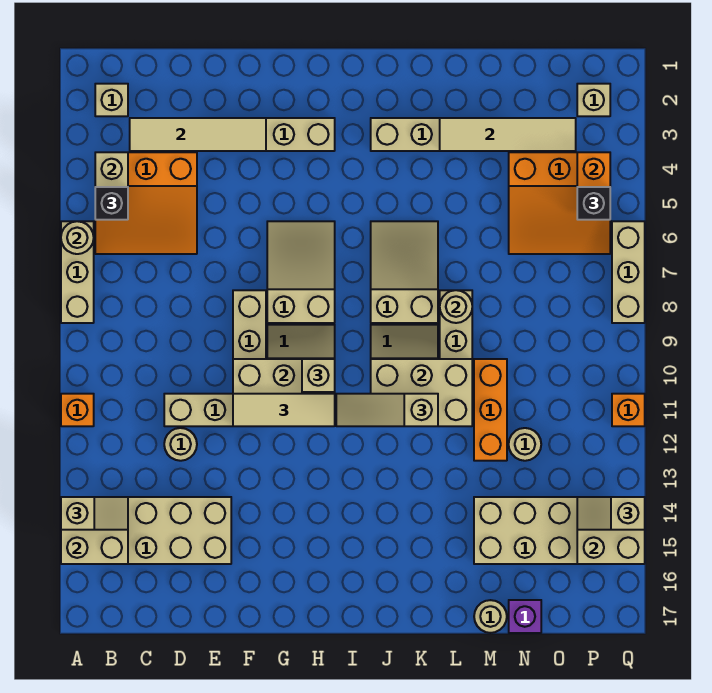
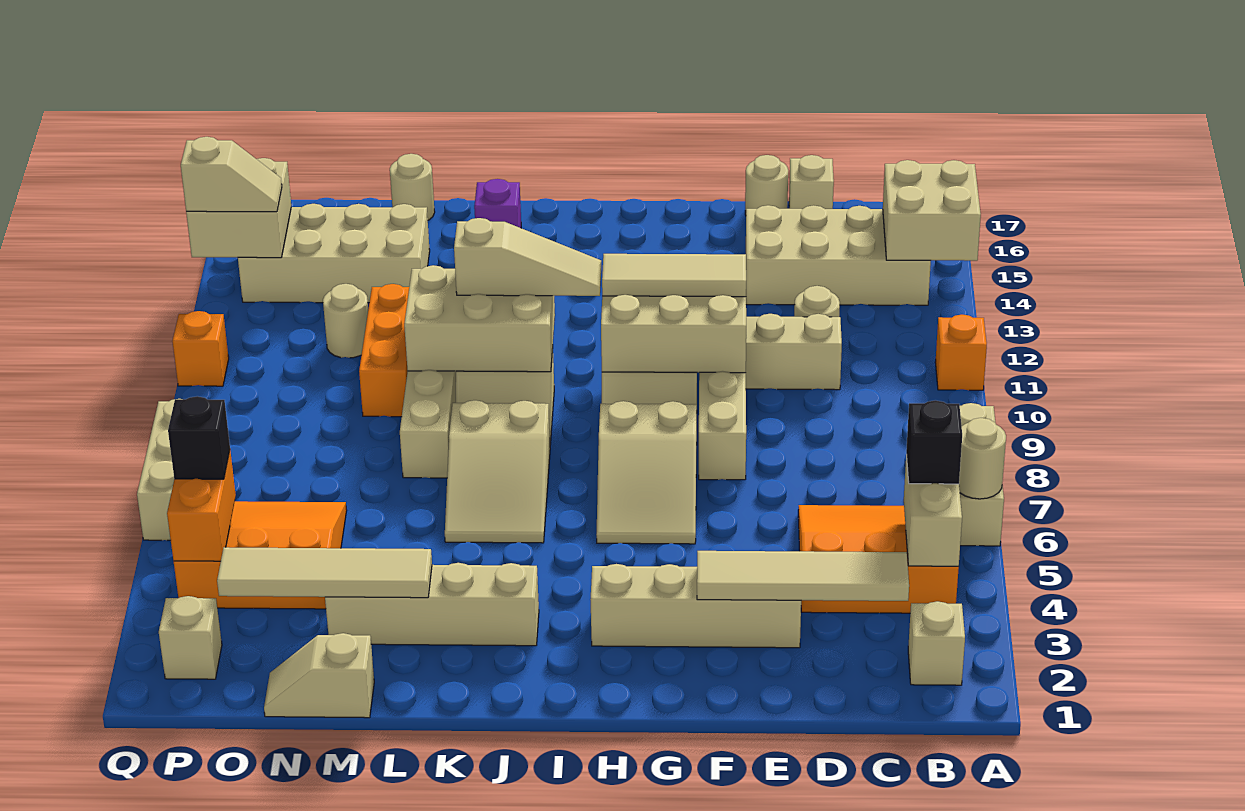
tan 1x2 slope [61,497,128,530] -> tan 1x2 slope moved to [264,633,374,718]
tan 1x1 brick [302,359,335,392] -> tan 1x1 brick moved to [789,155,834,209]
tan 1x1 round brick [440,290,472,323] -> tan 1x1 round brick moved to [745,155,788,215]
purple 1x1 brick [509,600,541,633] -> purple 1x1 brick moved to [474,179,521,228]

